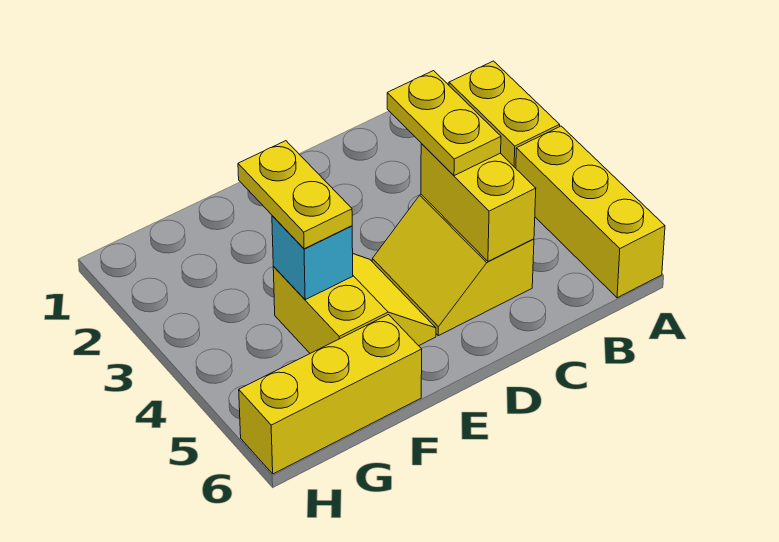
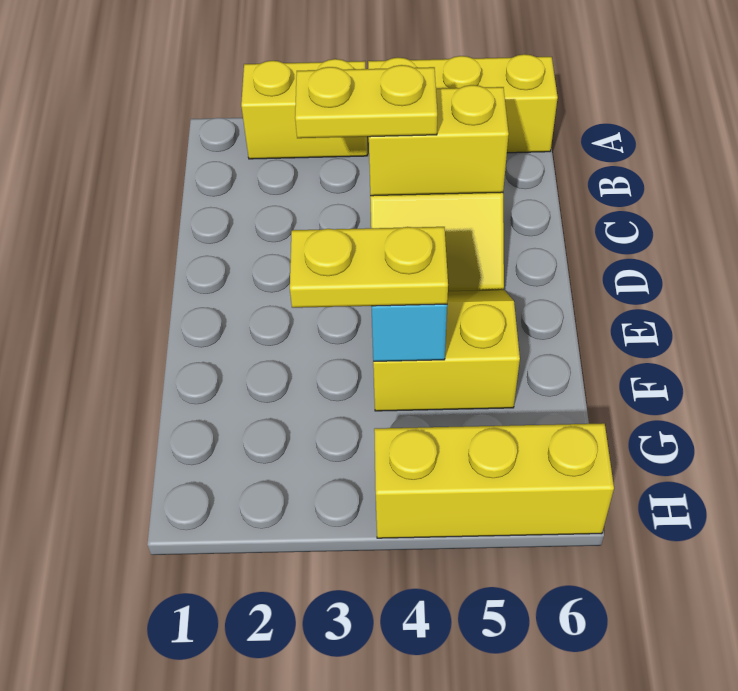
yellow 1x3 brick [239,315,422,474] -> yellow 1x3 brick turned to [374,423,614,538]

